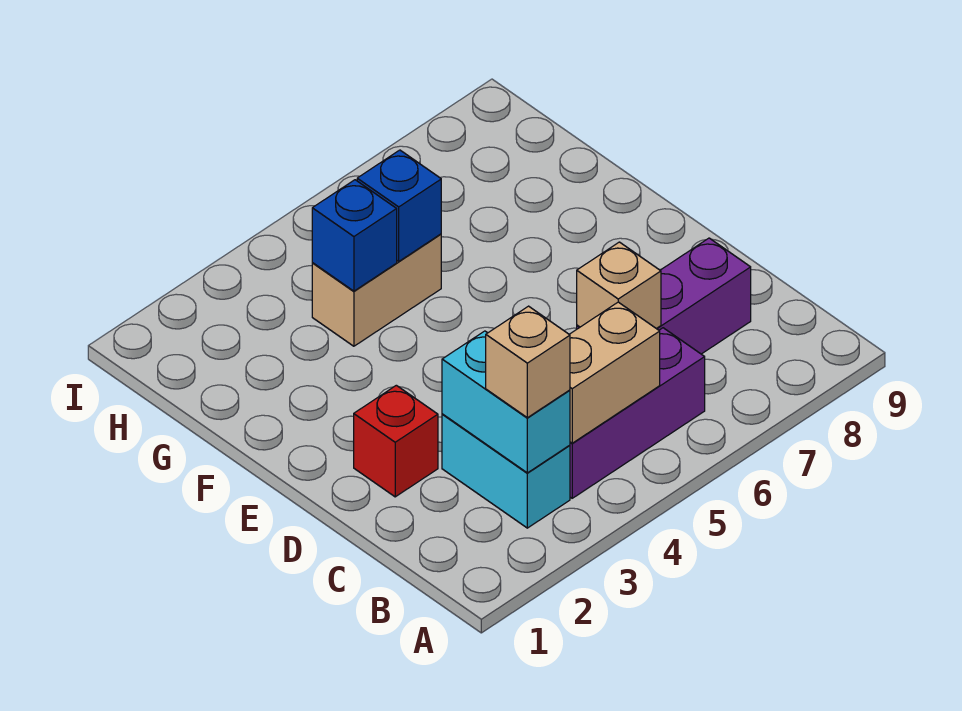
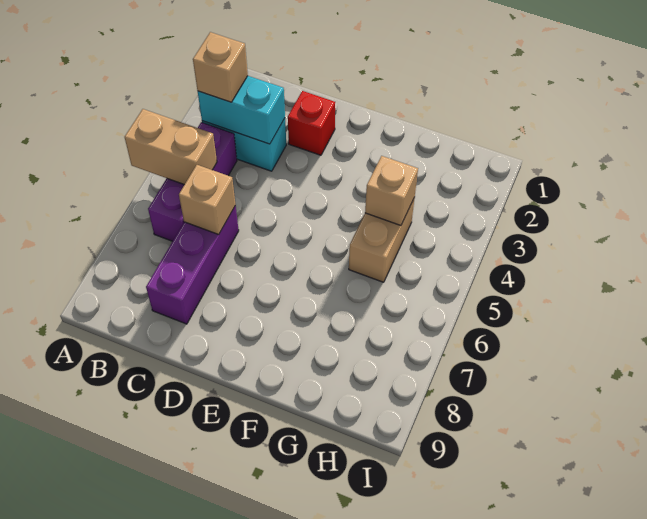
tan 1x2 brick [569,302,660,443] -> tan 1x2 brick turned to [125,109,217,185]
blue 1x1 brick [312,180,397,291] -> tan 1x1 brick [365,156,418,225]
blue 1x1 brick [357,150,441,261] -> none

